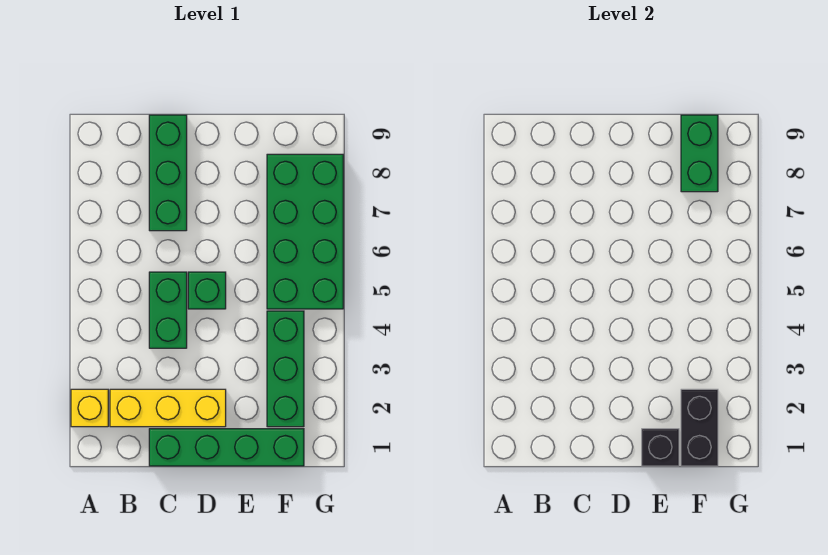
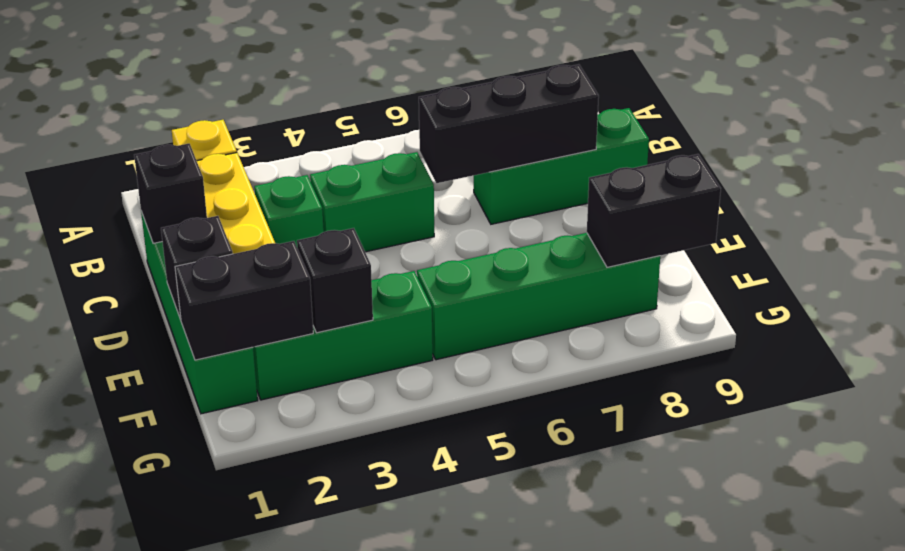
none -> black 1x1 brick [134,144,207,243]
none -> black 1x3 brick [419,64,599,183]
green 1x1 brick [188,272,226,309] -> green 1x1 brick moved to [254,175,324,247]
none -> black 1x1 brick [297,228,373,333]
green 2x4 brick [267,154,343,309] -> green 1x4 brick [417,233,660,360]
green 1x2 brick [681,115,718,192] -> black 1x2 brick [587,154,721,267]

